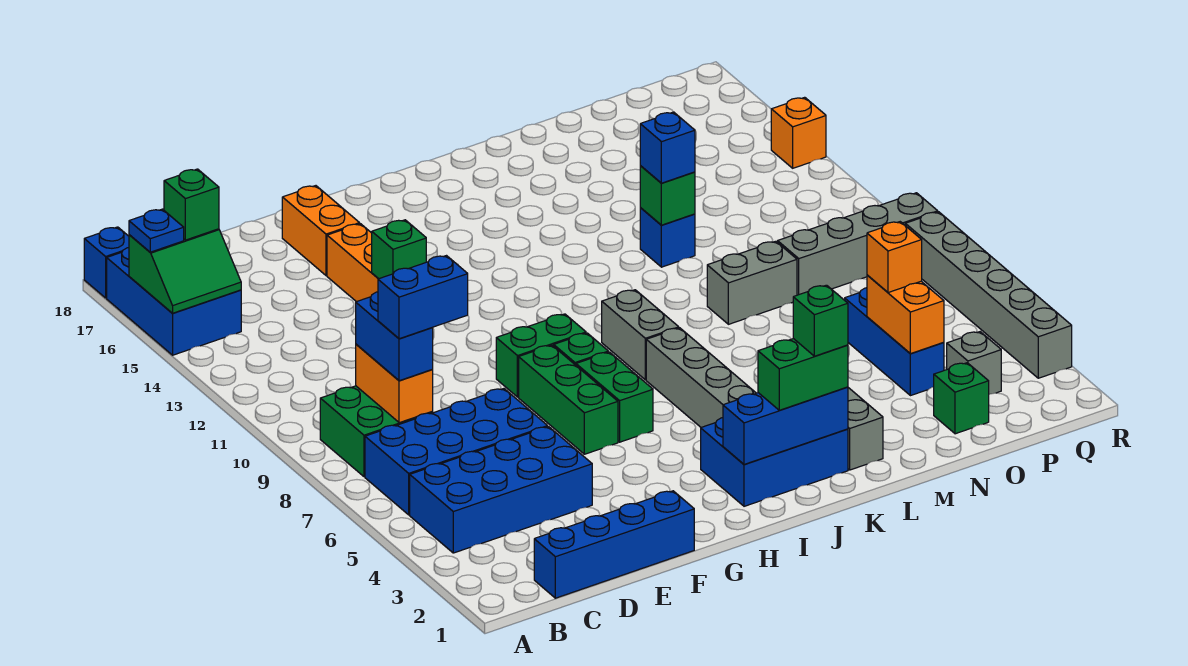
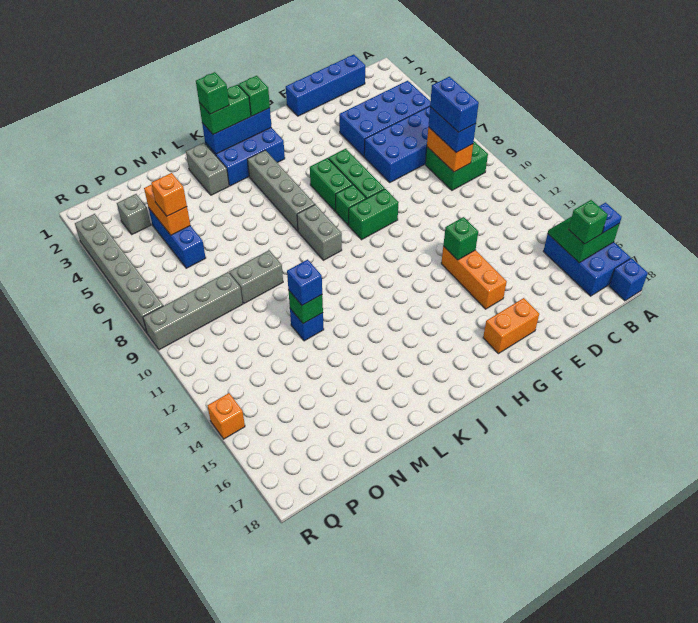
blue 1x2 brick [378,256,468,339] -> blue 1x2 brick turned to [430,77,479,132]
orange 1x2 brick [282,186,360,276] -> orange 1x2 brick turned to [483,298,539,354]
green 1x1 brick [934,363,989,434] -> green 1x1 brick moved to [238,76,270,116]

